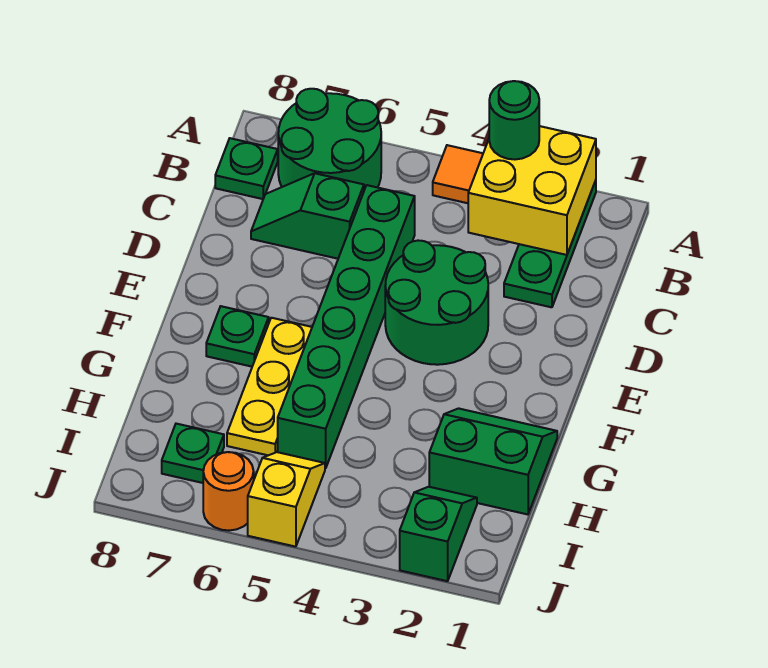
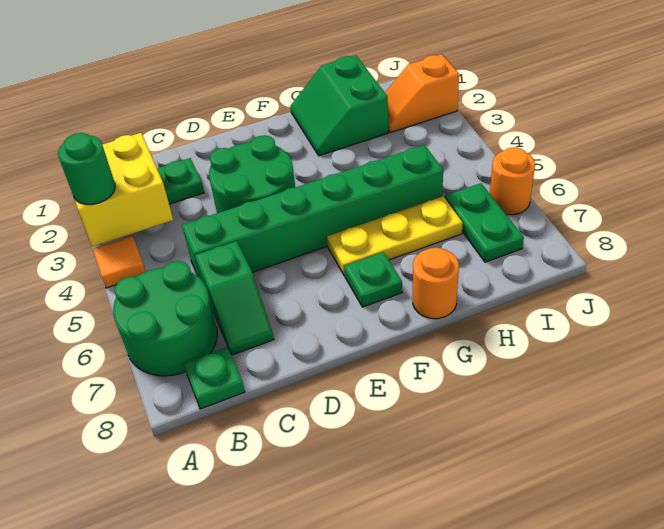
none -> orange 1x1 round brick [413,247,459,319]
green 1x2 slope [400,487,477,581] -> orange 1x2 slope [385,54,459,133]
yellow 1x2 slope [248,452,325,547] -> none
green 1x1 plate [162,424,224,483] -> green 1x2 plate [445,183,524,262]

